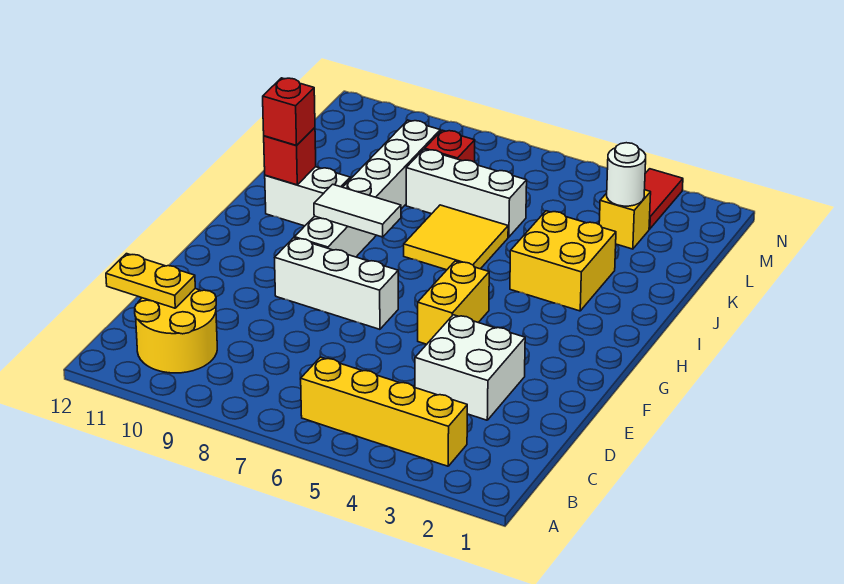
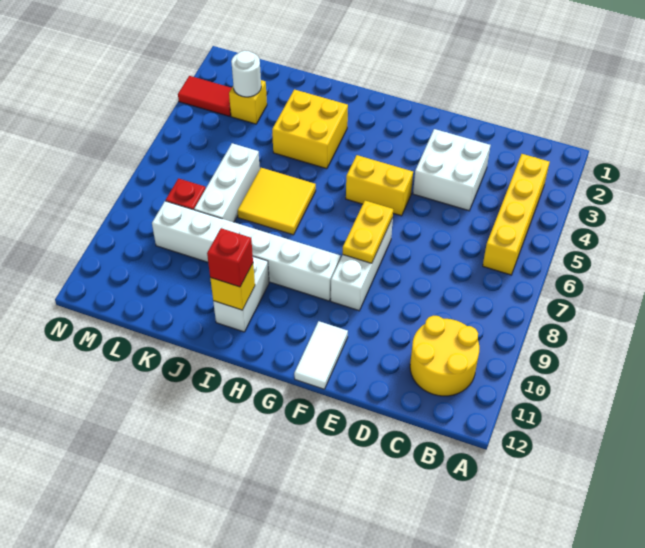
yellow 1x2 plate [106,254,195,308] -> yellow 1x2 plate moved to [343,201,393,263]
white 1x2 tile [314,184,401,237] -> white 1x2 tile moved to [294,321,348,389]
red 1x1 brick [264,128,316,185] -> yellow 1x1 brick [210,264,255,310]

